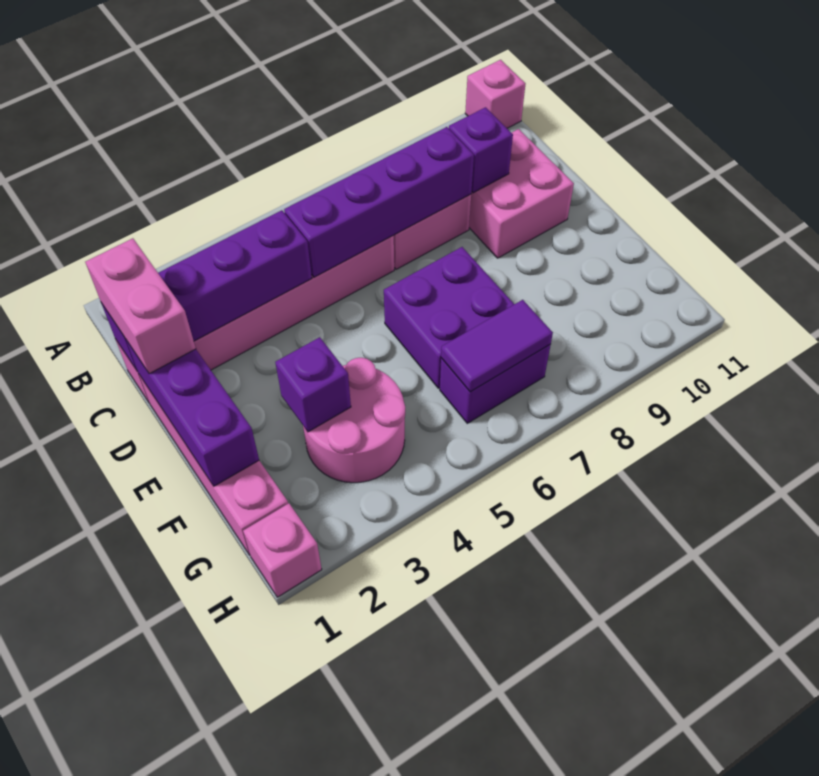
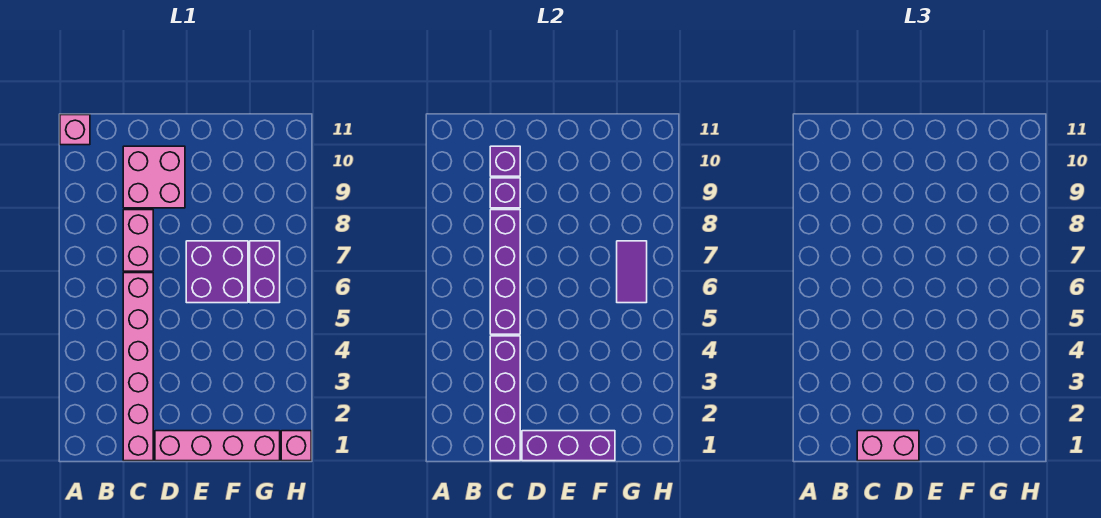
pink 2x2 round brick [303,358,405,483] -> none
purple 1x1 brick [275,337,351,432] -> purple 1x1 brick moved to [490,146,520,176]

